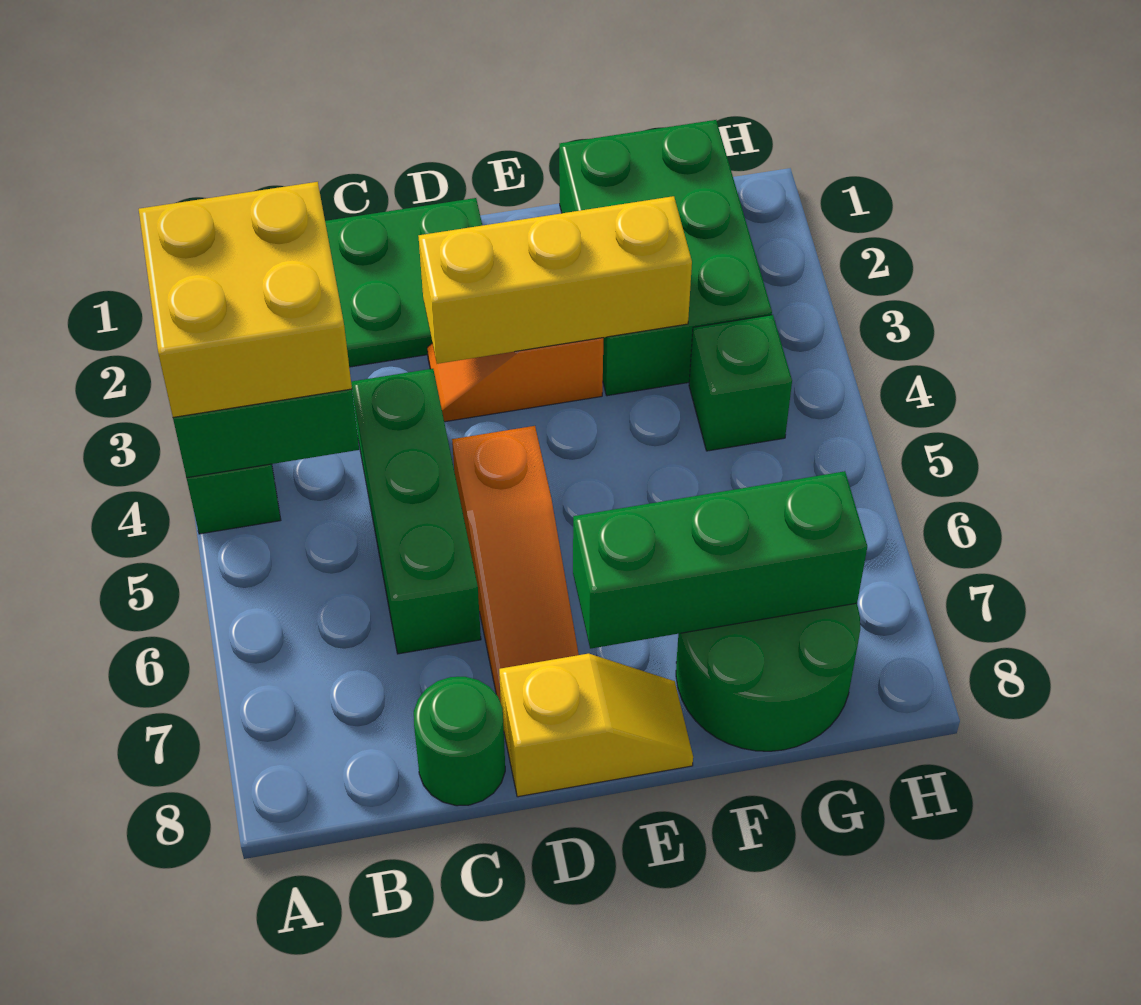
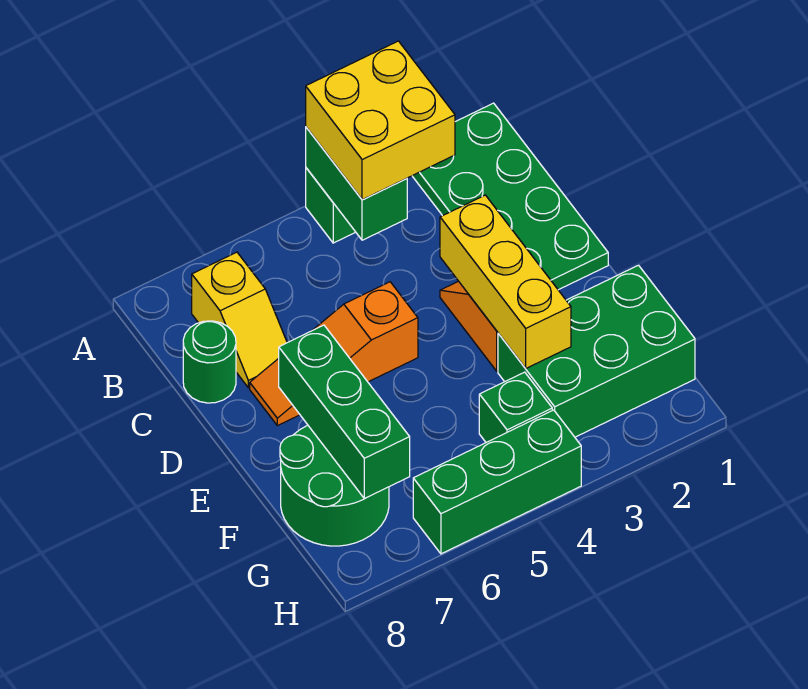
green 1x3 brick [351,369,481,654] -> green 1x3 brick moved to [413,410,581,554]
yellow 1x2 slope [499,654,693,797] -> yellow 1x2 slope moved to [192,252,287,388]

